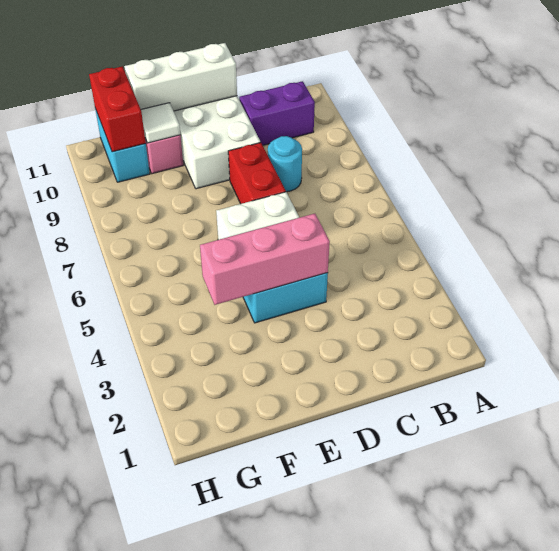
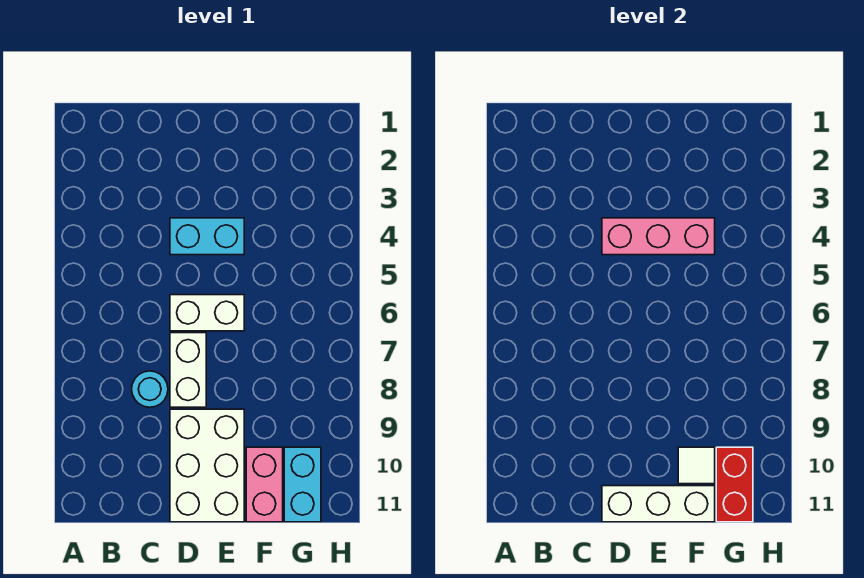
purple 1x2 brick [239,81,315,145] -> none
red 1x2 brick [228,143,286,204] -> white 1x2 brick [170,333,206,407]

